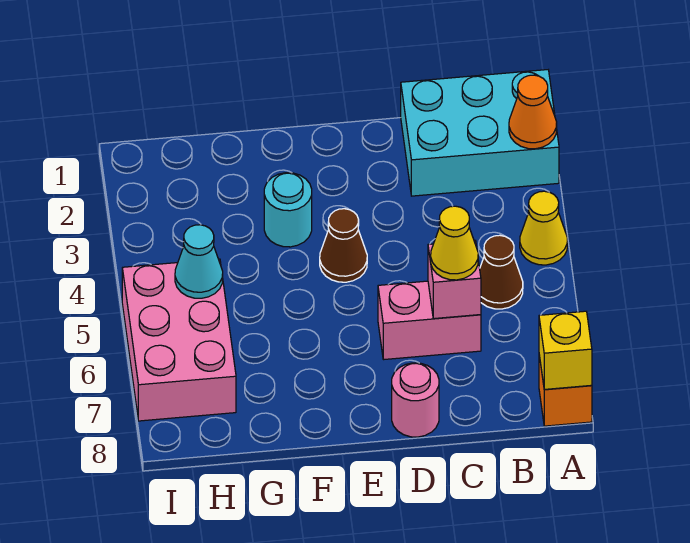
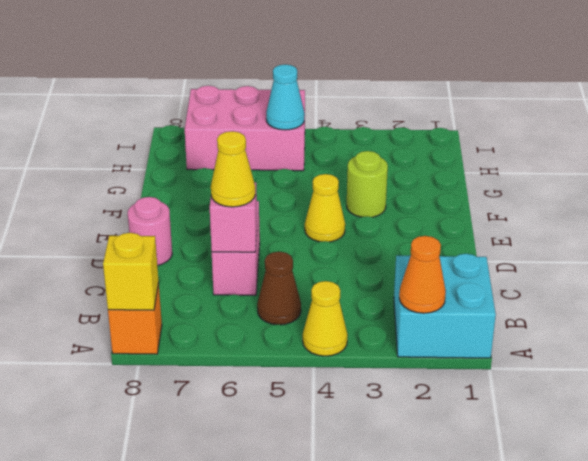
cyan 2x3 brick [401,70,559,196] -> cyan 2x2 brick [394,254,496,358]
brown 1x1 cone [320,209,367,282] -> yellow 1x1 cone [305,174,345,242]
cyan 1x1 round brick [264,173,312,247] -> lime 1x1 round brick [347,151,388,217]

